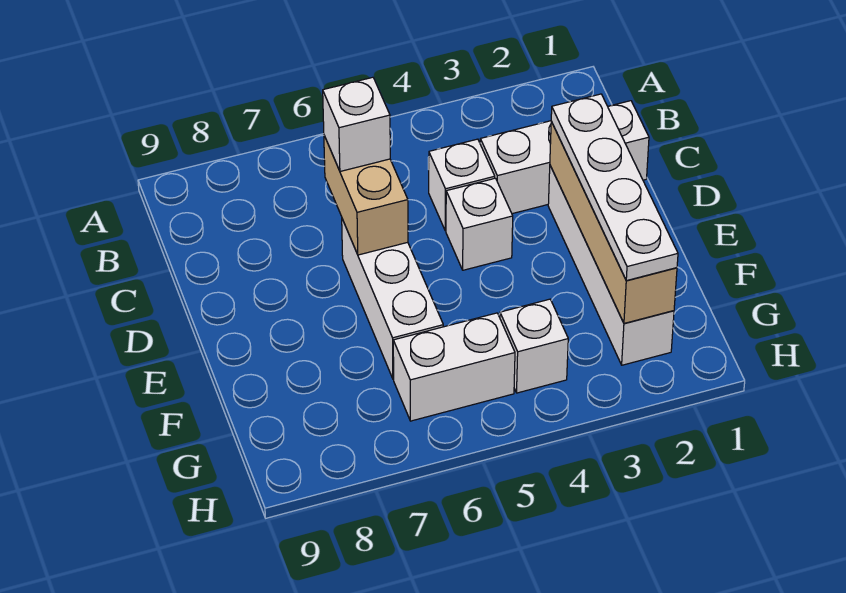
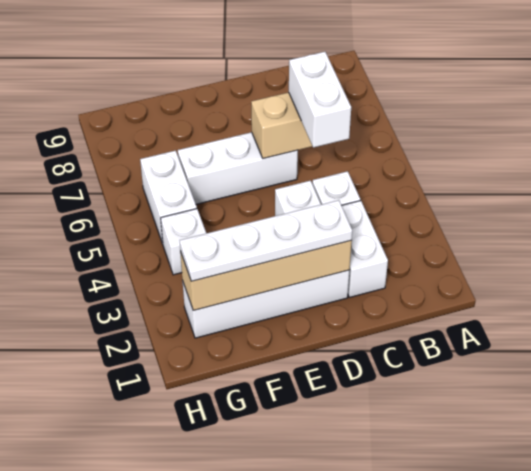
white 1x3 brick [480,101,649,214] -> white 1x2 brick [342,201,388,297]
white 1x1 brick [323,77,390,171] -> white 1x2 brick [289,52,351,148]

